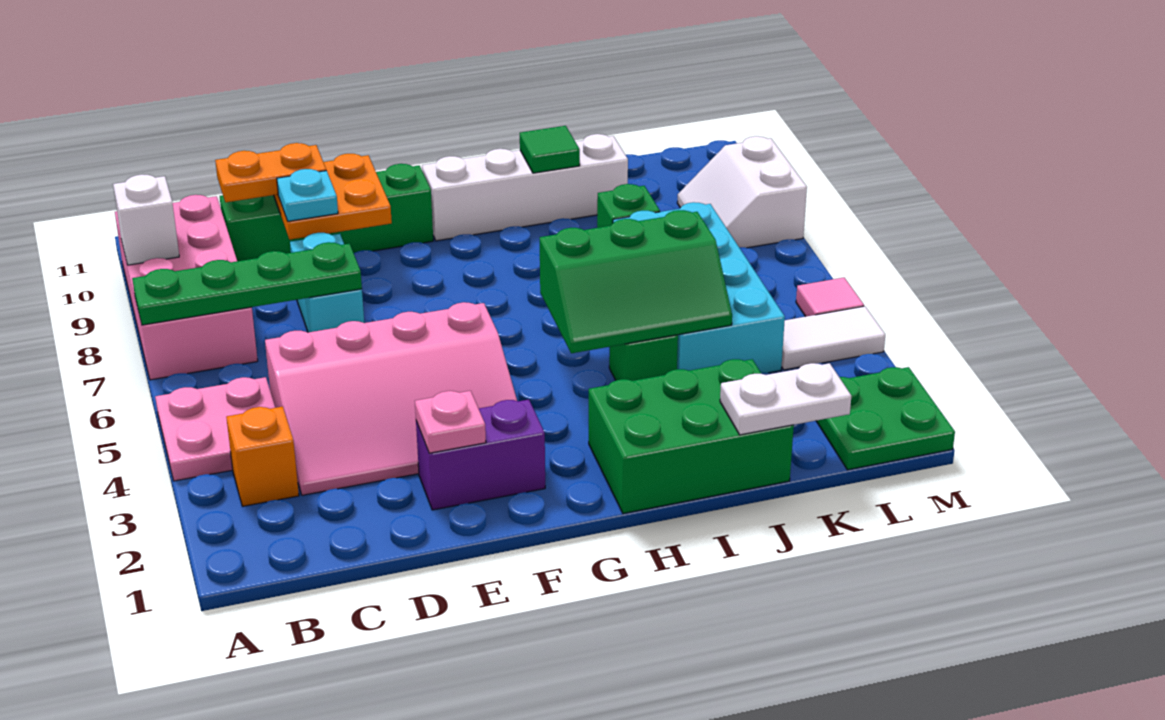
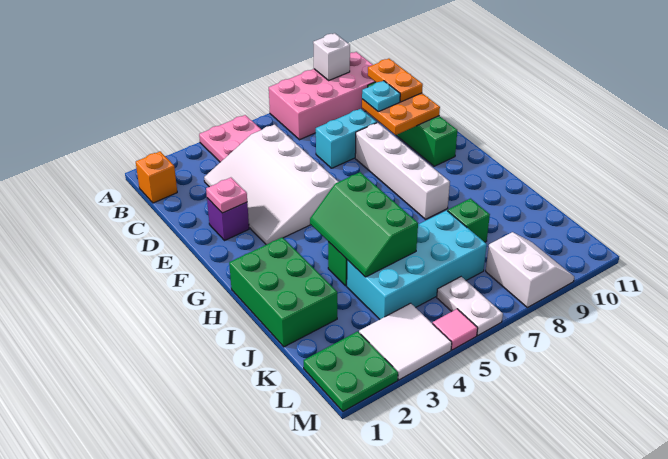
green 1x4 plate [132,242,362,325] -> none
orange 1x1 brick [226,407,299,506] -> orange 1x1 brick moved to [136,151,177,203]
pink 3x4 slope [265,302,517,495] -> white 3x4 slope [204,125,338,245]
purple 1x2 brick [416,400,545,510] -> purple 1x1 brick [207,198,249,240]
white 1x4 brick [422,134,628,241] -> white 1x4 brick moved to [355,123,450,219]
green 1x1 tile [520,126,580,173] -> none
white 1x2 plate [720,363,851,435] -> white 1x2 plate moved to [437,277,503,335]
white 1x2 tile [782,306,885,370] -> white 2x2 tile [359,303,452,380]
white 2x2 slope [677,136,807,248] -> white 2x2 slope turned to [486,232,574,308]

